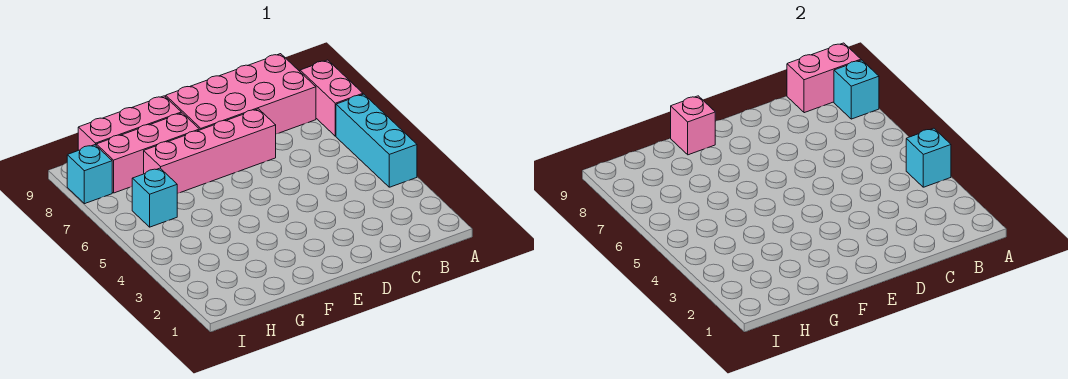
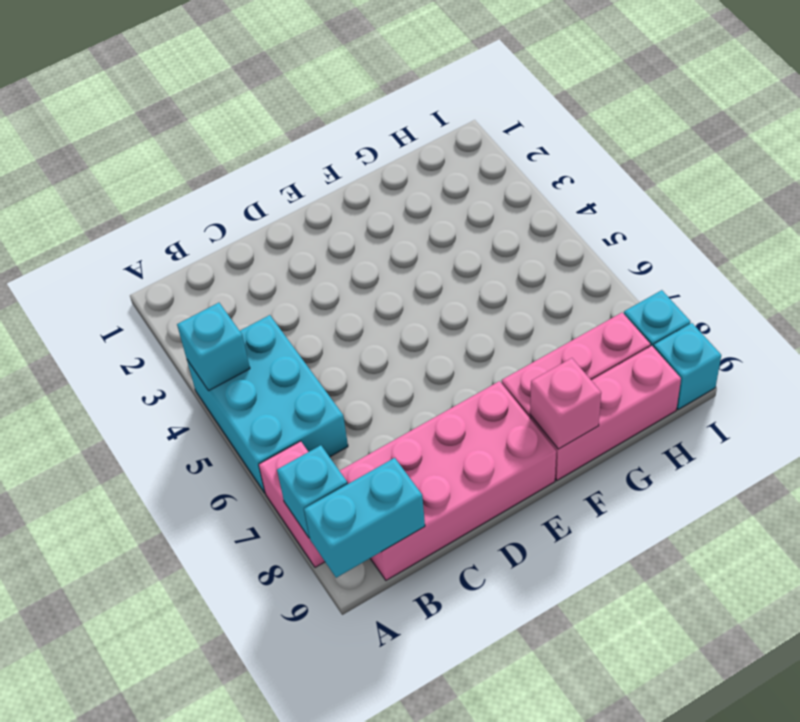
cyan 1x3 brick [336,94,417,187] -> cyan 2x3 brick [187,315,348,493]
pink 1x2 brick [787,43,861,113] -> cyan 1x2 brick [304,458,425,578]
pink 1x4 brick [144,109,276,194] -> none
cyan 1x1 brick [132,168,177,227] -> cyan 1x1 brick moved to [654,323,721,409]

